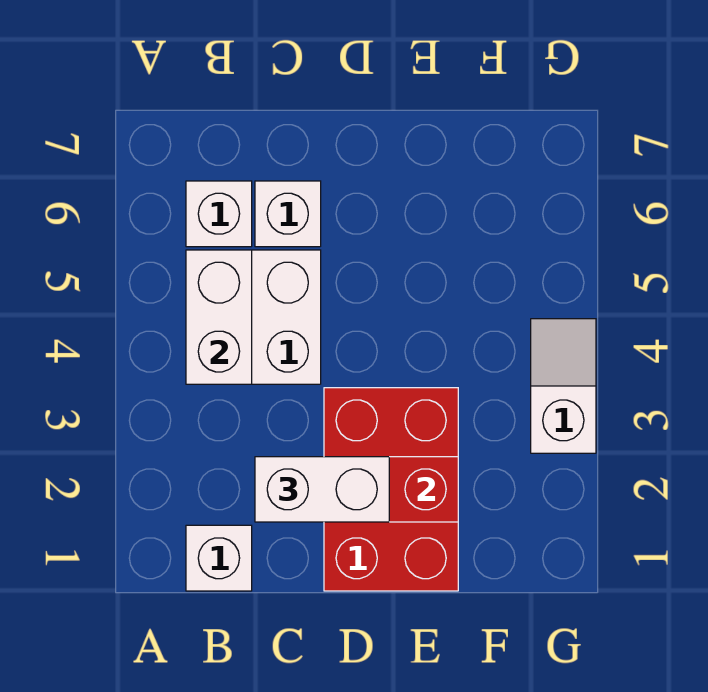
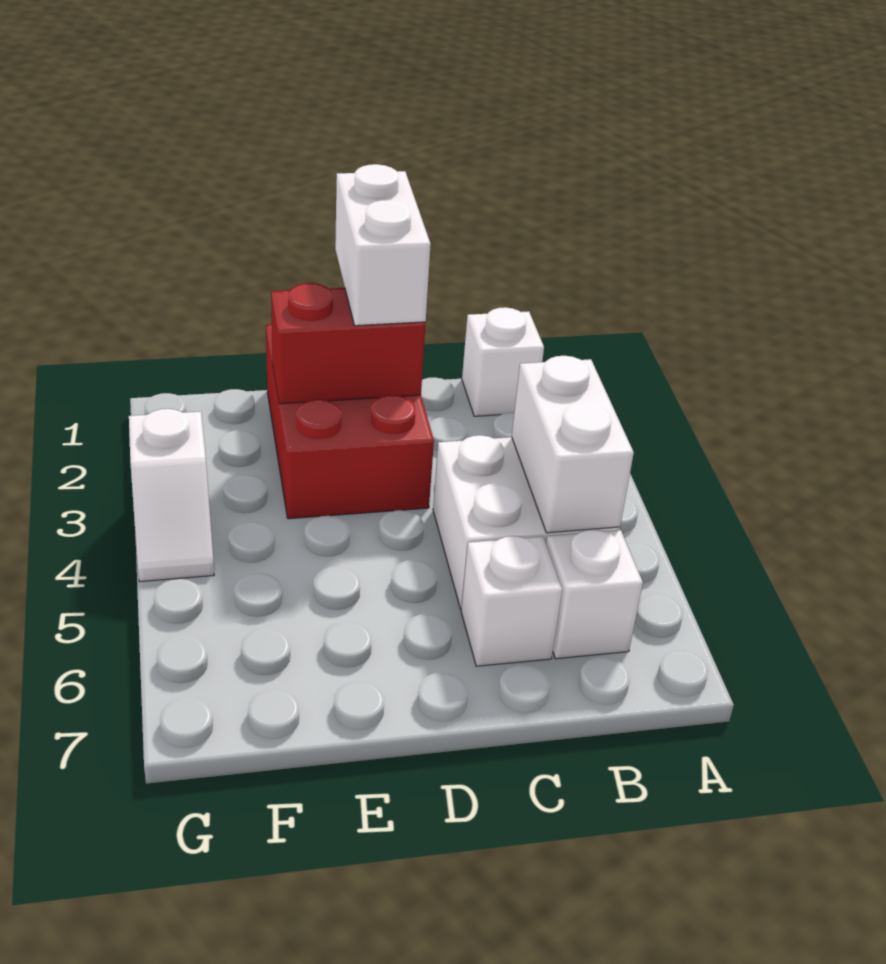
white 1x2 brick [255,457,389,522] -> white 1x2 brick turned to [335,164,431,326]

